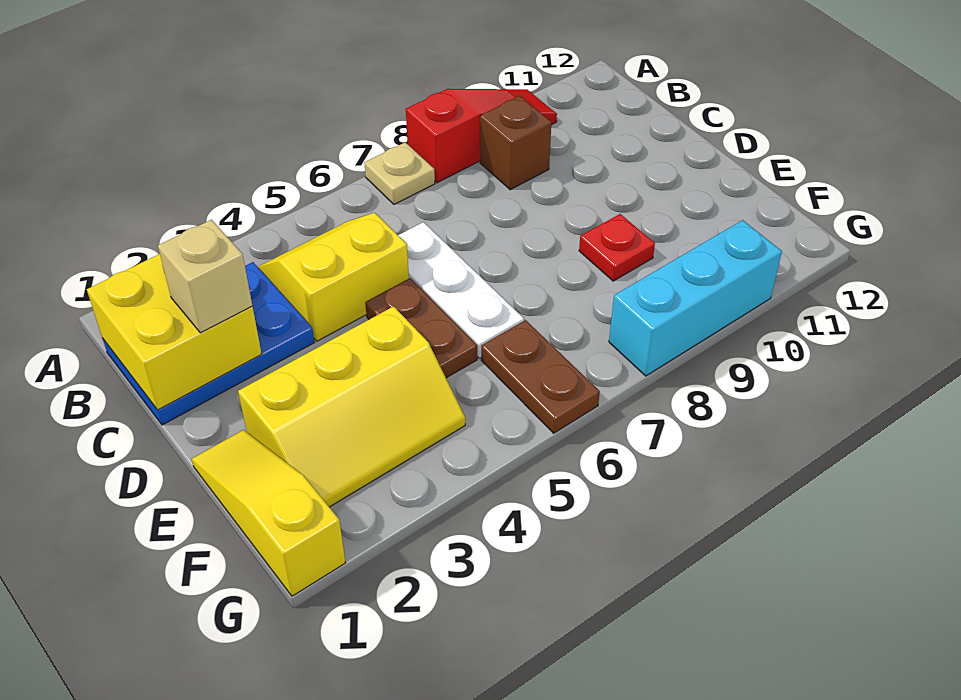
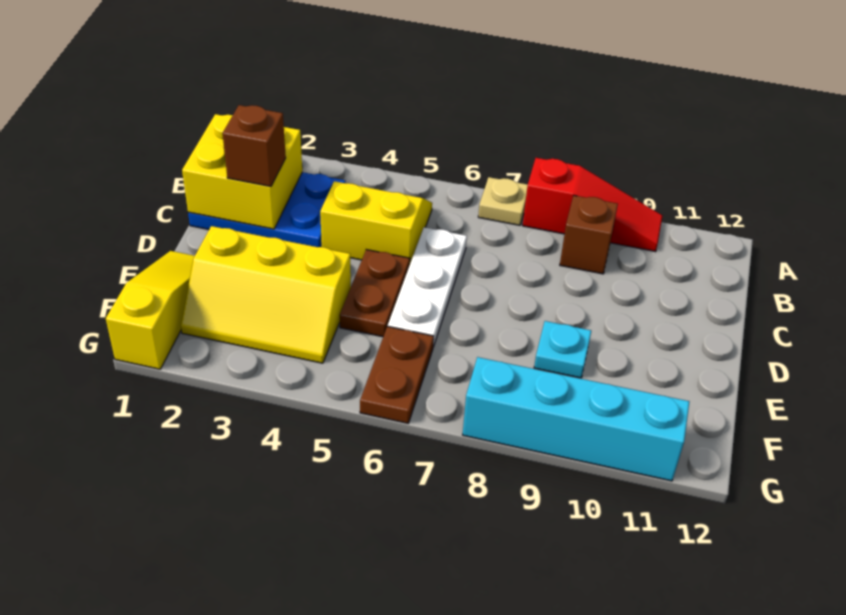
tan 1x1 brick [158,220,252,333] -> brown 1x1 brick [223,105,286,187]
red 1x1 plate [579,214,655,281] -> cyan 1x1 plate [534,321,591,378]
cyan 1x3 brick [609,220,782,376] -> cyan 1x4 brick [463,357,689,481]

